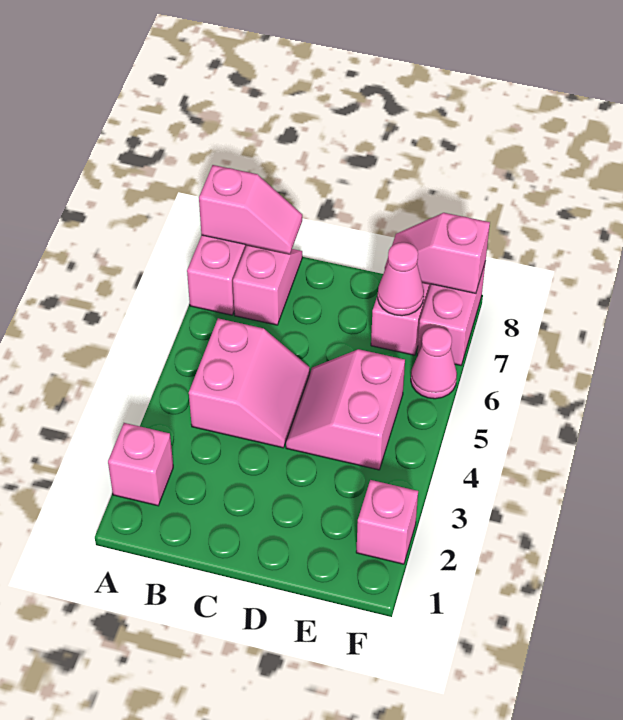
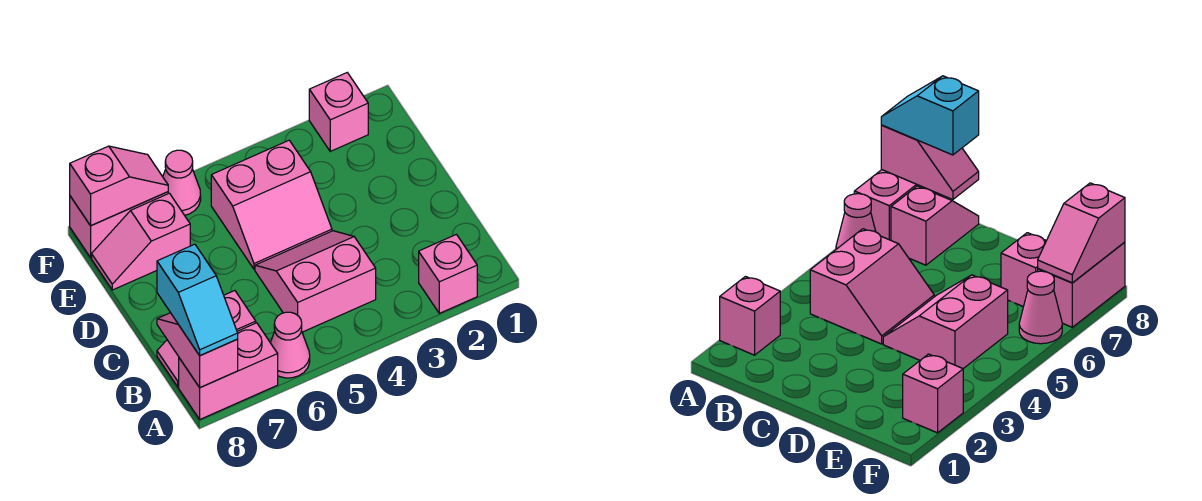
none -> cyan 1x2 slope [157,244,238,356]
pink 1x1 cone [378,242,424,316] -> pink 1x1 cone moved to [270,312,310,378]
pink 1x2 slope [385,213,490,293] -> pink 1x2 slope turned to [70,146,168,226]

